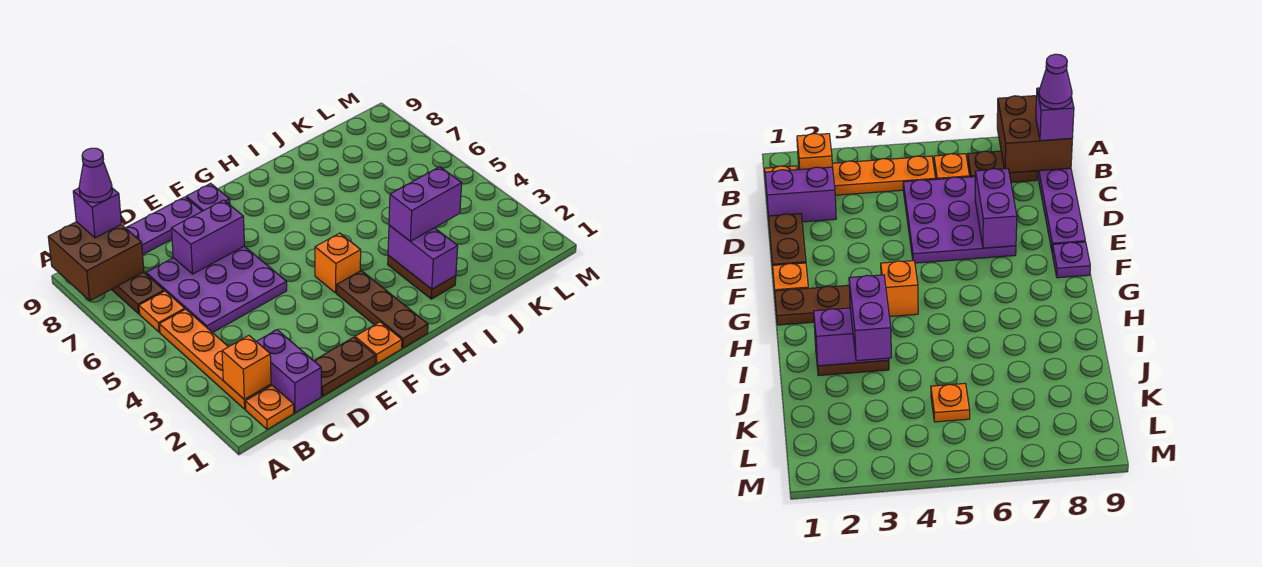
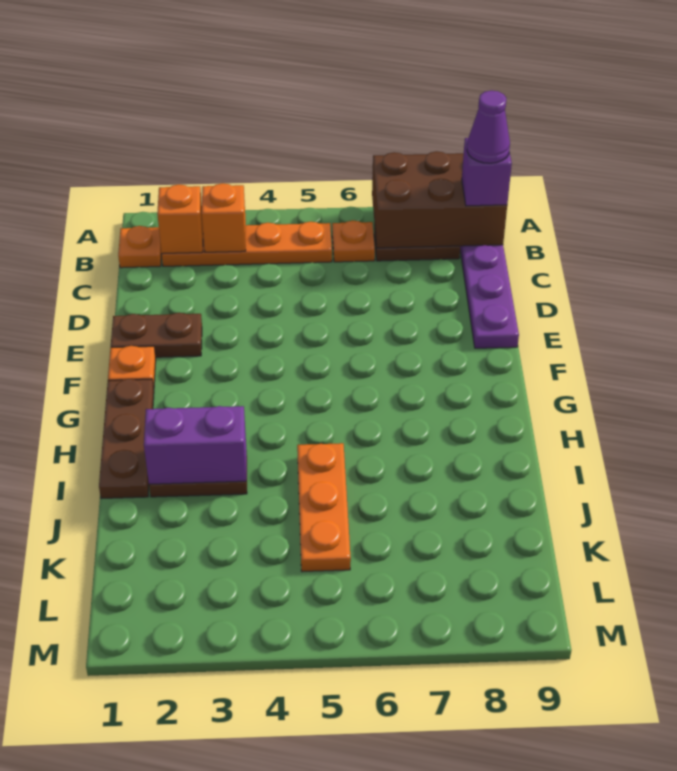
brown 2x2 brick [48,222,144,301] -> brown 2x3 brick [372,151,507,248]
purple 1x2 brick [256,330,321,413] -> none
purple 3x3 plate [146,246,287,333] -> none
brown 1x2 plate [314,337,375,396] -> brown 1x2 plate turned to [111,313,202,357]
purple 1x2 brick [171,200,244,274] -> none
purple 1x1 plate [186,183,230,211] -> none
brown 1x3 plate [337,271,428,348] -> brown 1x3 plate turned to [99,379,154,499]
orange 1x1 brick [315,233,361,293] -> orange 1x1 brick moved to [202,183,246,252]
purple 1x2 brick [389,167,462,241] -> none
orange 1x1 plate [931,383,970,422] -> orange 1x3 plate [297,443,351,572]

